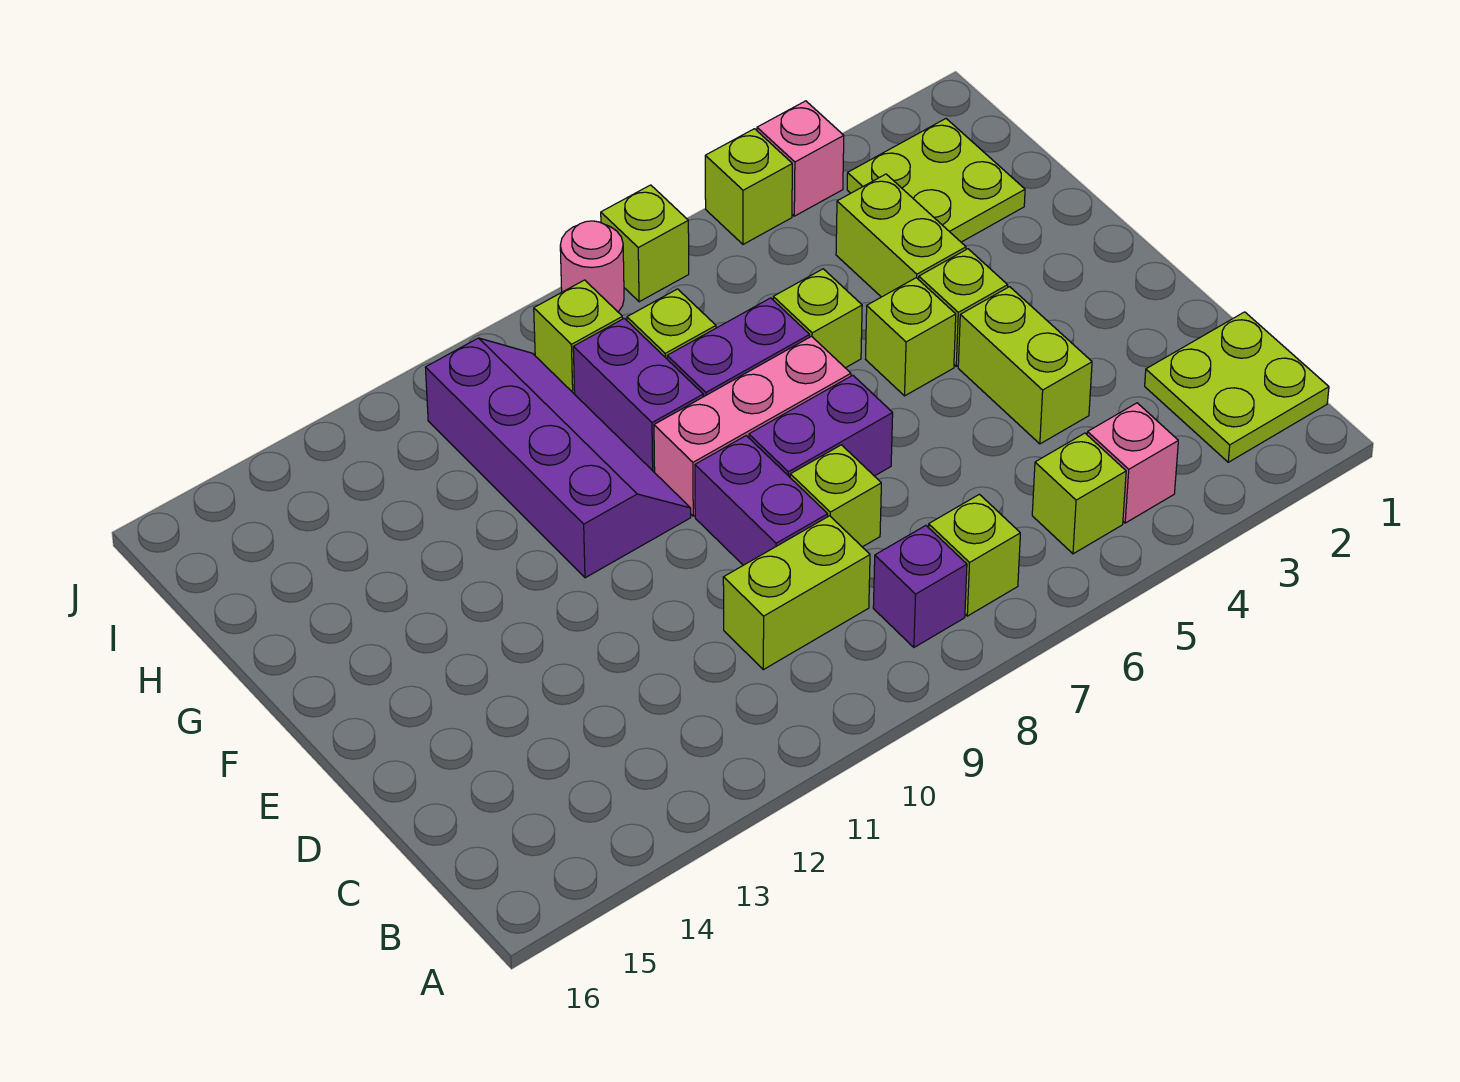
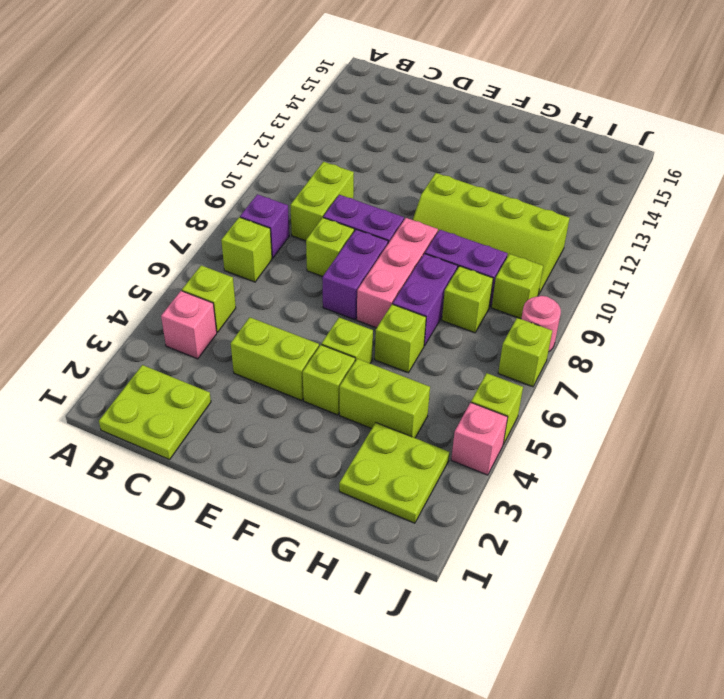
purple 2x4 slope [425,338,691,578] -> lime 2x4 slope [413,173,570,295]

